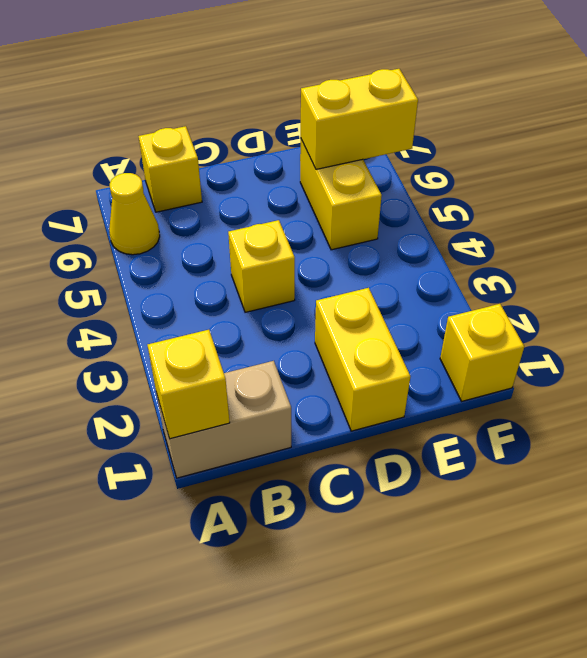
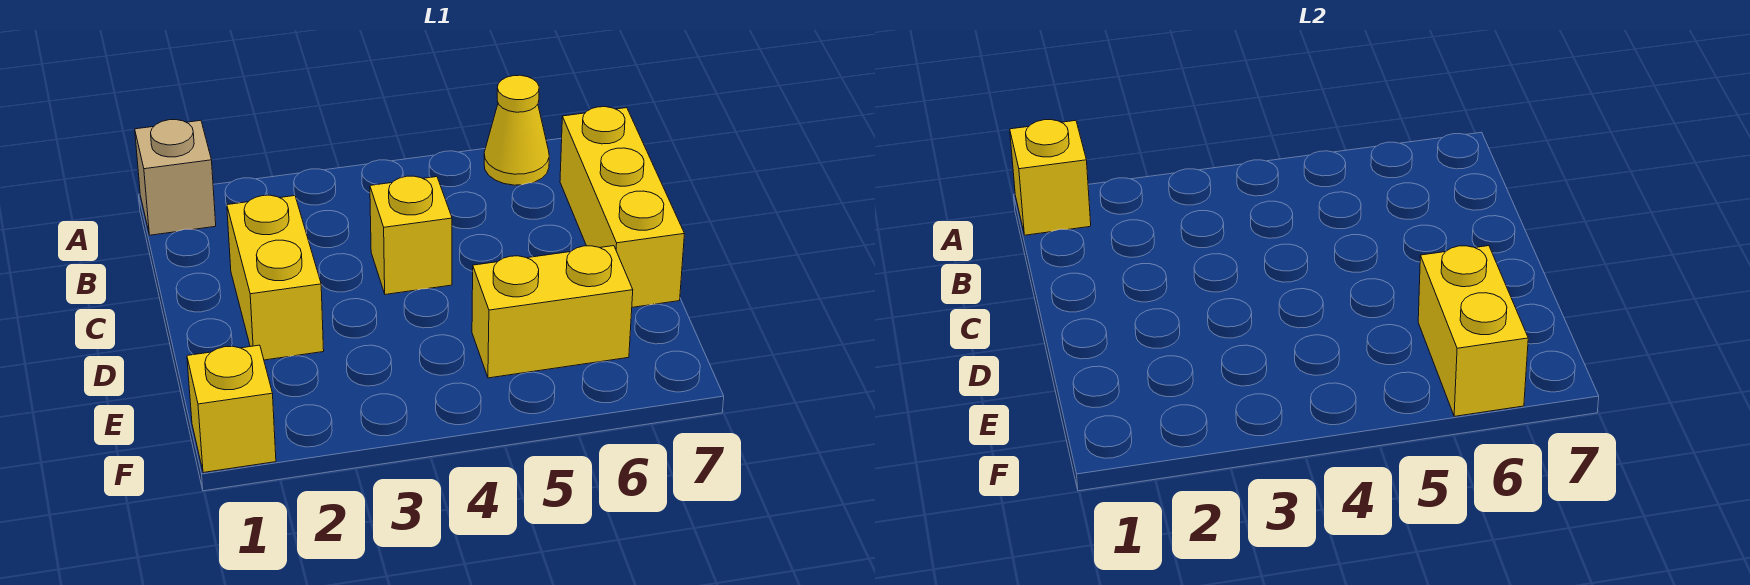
tan 1x2 brick [157,361,291,478] -> tan 1x1 brick [135,120,216,235]
yellow 1x1 brick [139,126,202,212] -> yellow 1x3 brick [560,107,684,307]
yellow 1x2 brick [315,288,410,431] -> yellow 1x2 brick turned to [227,195,324,360]

